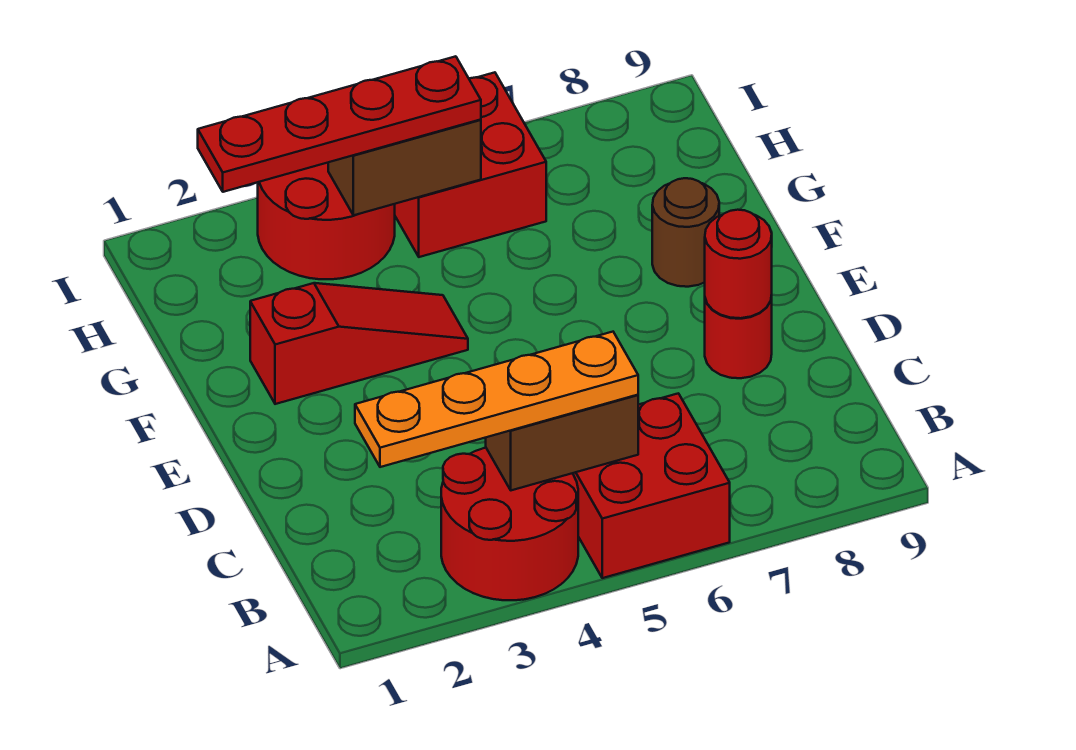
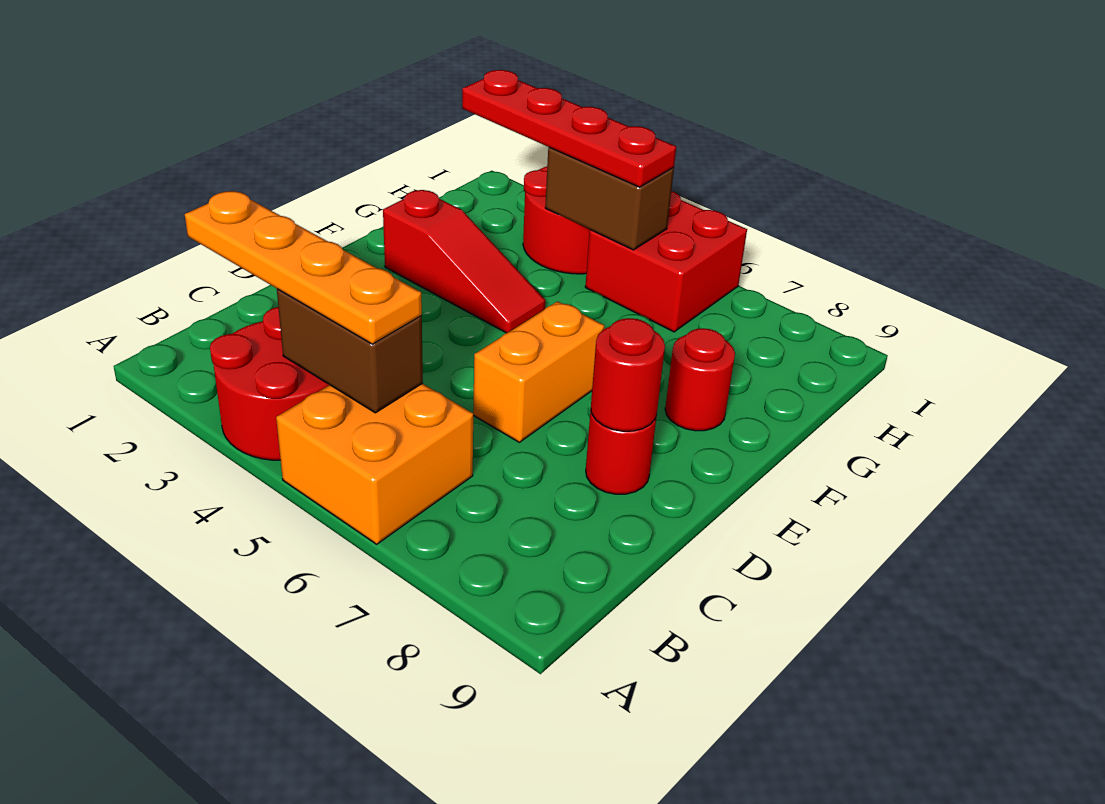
red 2x2 brick [573,393,730,578] -> orange 2x2 brick [276,384,473,544]
none -> orange 1x2 brick [473,301,604,442]
brown 1x1 round brick [652,178,719,287] -> red 1x1 round brick [665,328,735,431]

